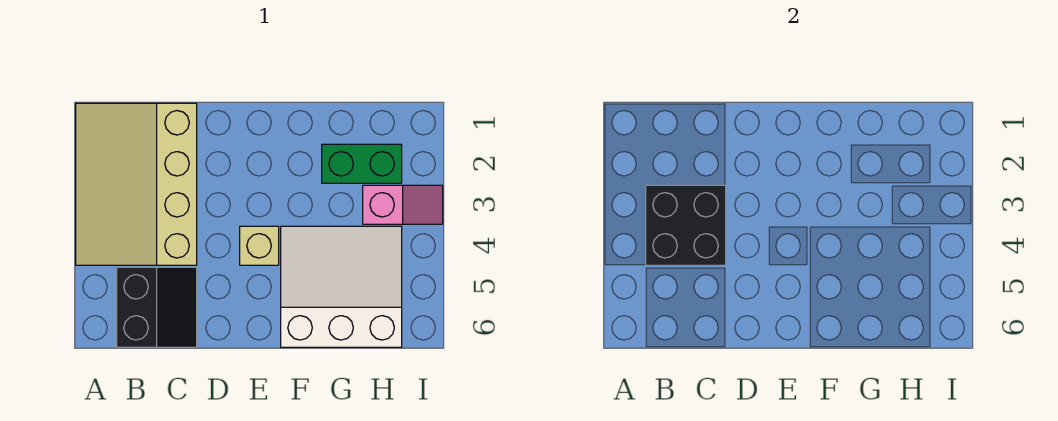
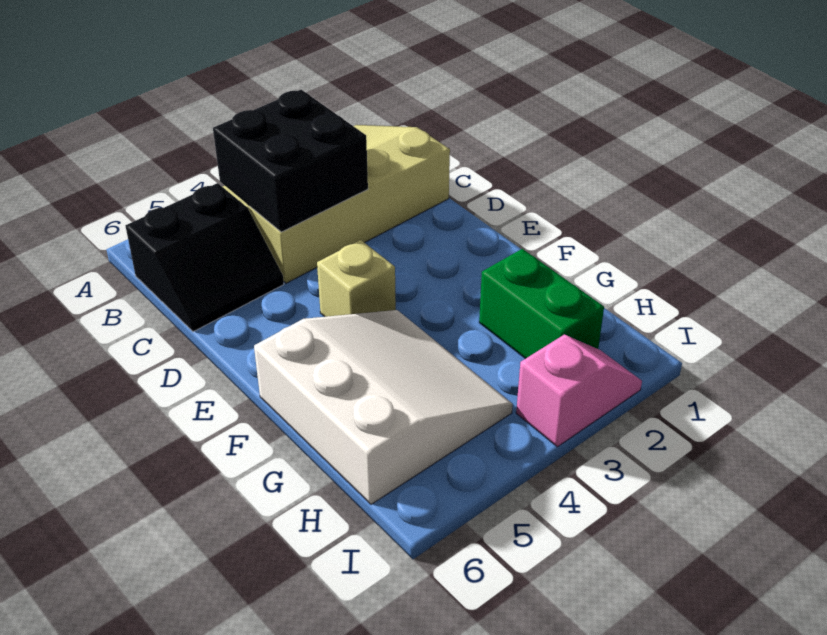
pink 1x2 slope [363,185,443,224] -> pink 1x2 slope turned to [516,335,642,447]

